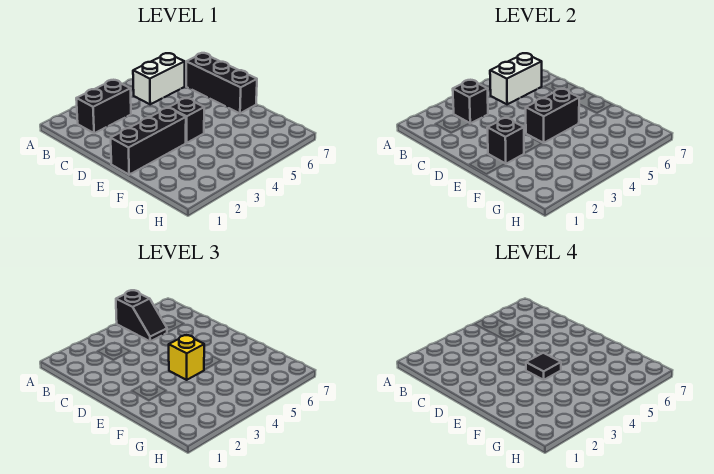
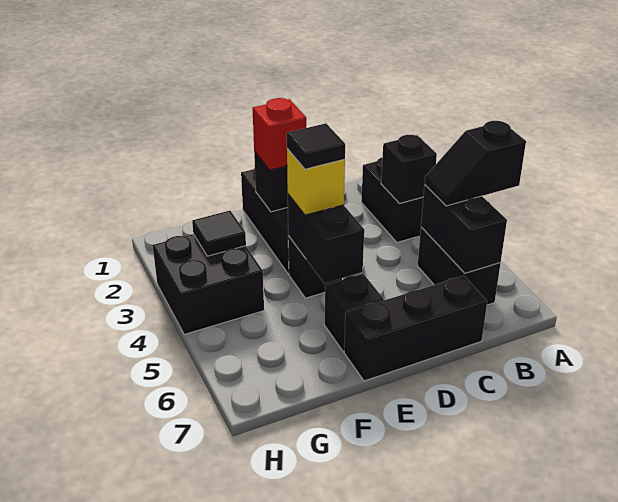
white 1x2 brick [133,53,185,104] -> black 1x2 brick [418,227,501,305]
white 1x2 brick [490,53,542,104] -> black 1x2 brick [421,185,507,273]
none -> red 1x1 brick [253,98,306,170]
none -> black 1x1 brick [325,274,384,351]
none -> black 2x2 brick [153,234,264,335]
none -> black 1x1 tile [192,211,246,256]

